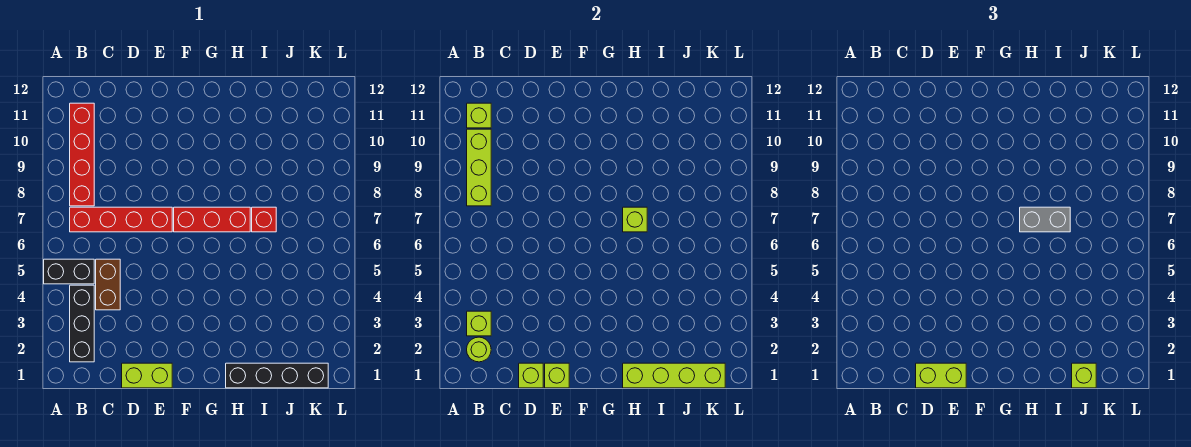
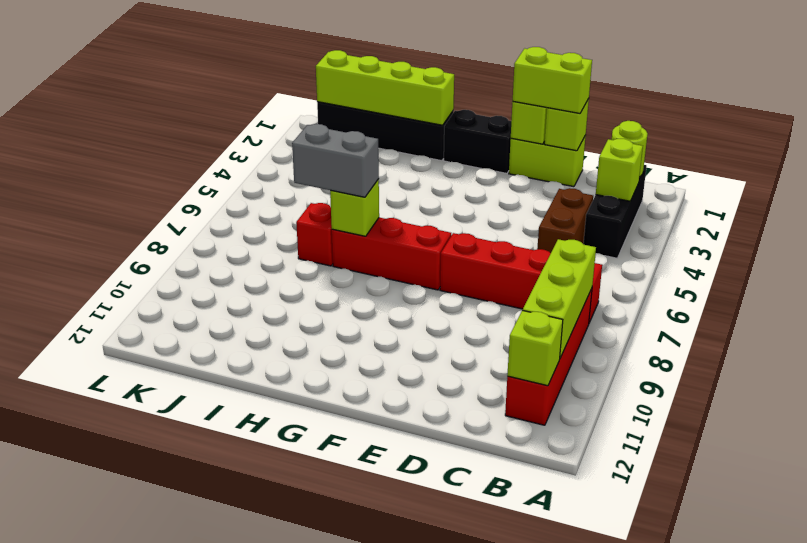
black 1x2 brick [44,259,94,284] -> black 1x2 brick moved to [444,110,511,173]
lime 1x1 brick [1072,363,1096,388] -> none

